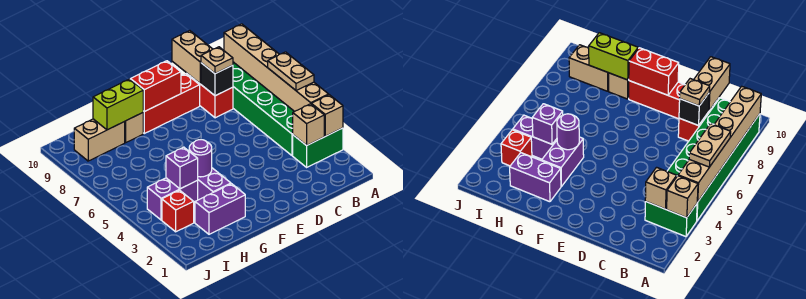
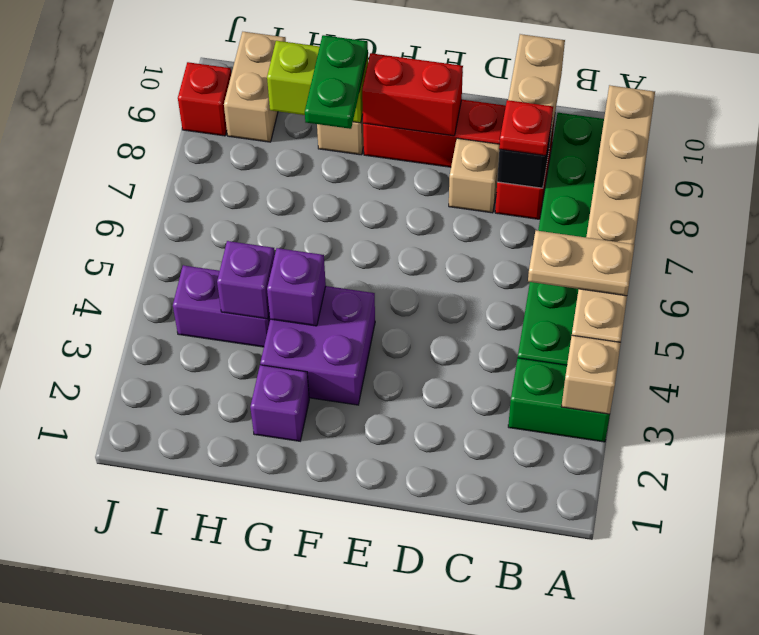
tan 1x2 plate [268,52,314,91] -> tan 1x2 plate turned to [528,231,635,296]
tan 1x1 brick [293,104,324,146] -> tan 1x1 brick moved to [449,138,500,213]
tan 1x1 plate [201,47,233,74] -> red 1x1 plate [499,100,553,156]
purple 1x2 brick [195,184,245,234] -> purple 1x1 brick [250,365,309,441]
purple 1x2 brick [198,168,231,200] -> purple 2x2 brick [260,286,375,405]
purple 1x1 round brick [189,140,212,177] -> purple 1x1 brick [267,248,326,326]
none -> green 1x2 plate [305,35,368,129]
tan 1x2 brick [74,119,125,161] -> tan 1x2 brick turned to [224,32,286,142]
red 1x1 brick [162,190,194,232] -> red 1x1 brick moved to [178,62,231,136]

